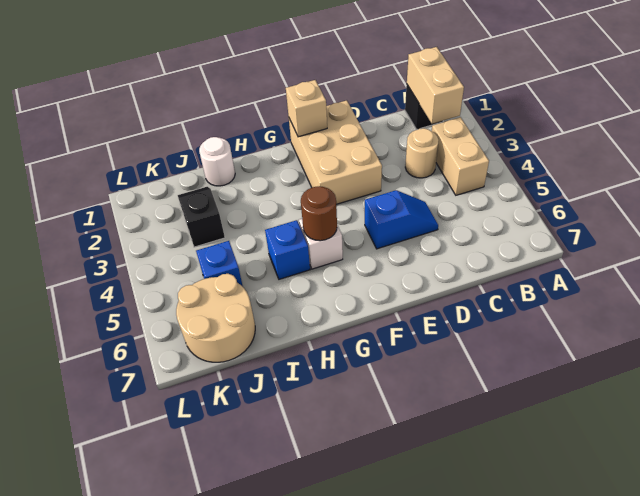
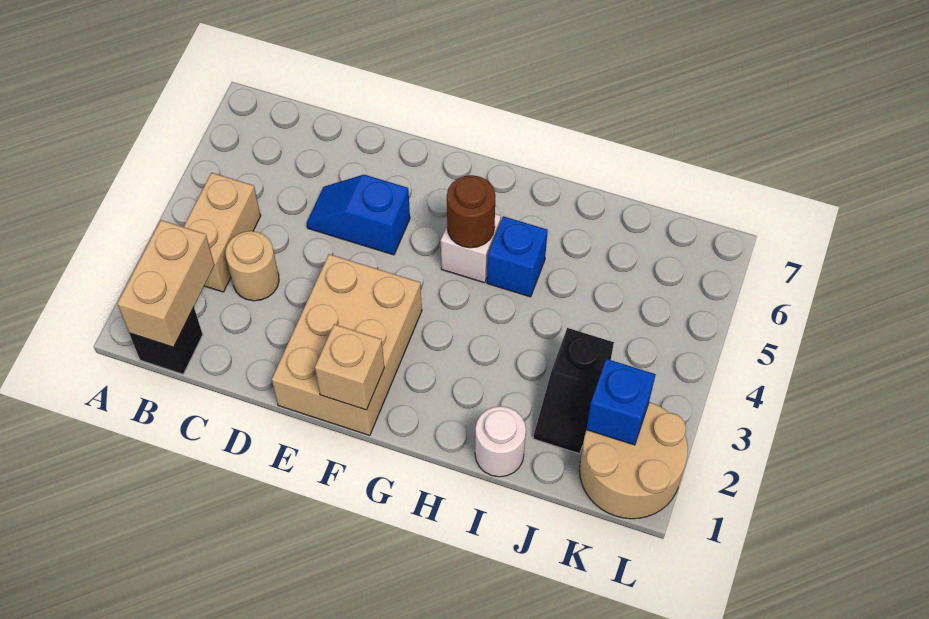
blue 1x1 brick [196,241,243,287] -> blue 1x1 brick moved to [586,359,656,445]
tan 2x2 round brick [176,274,255,362] -> tan 2x2 round brick moved to [580,402,688,519]

